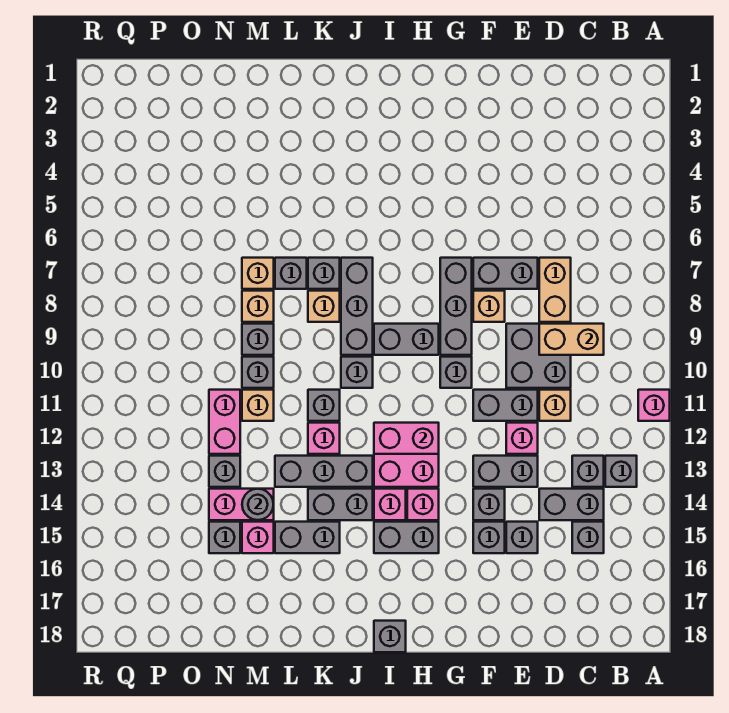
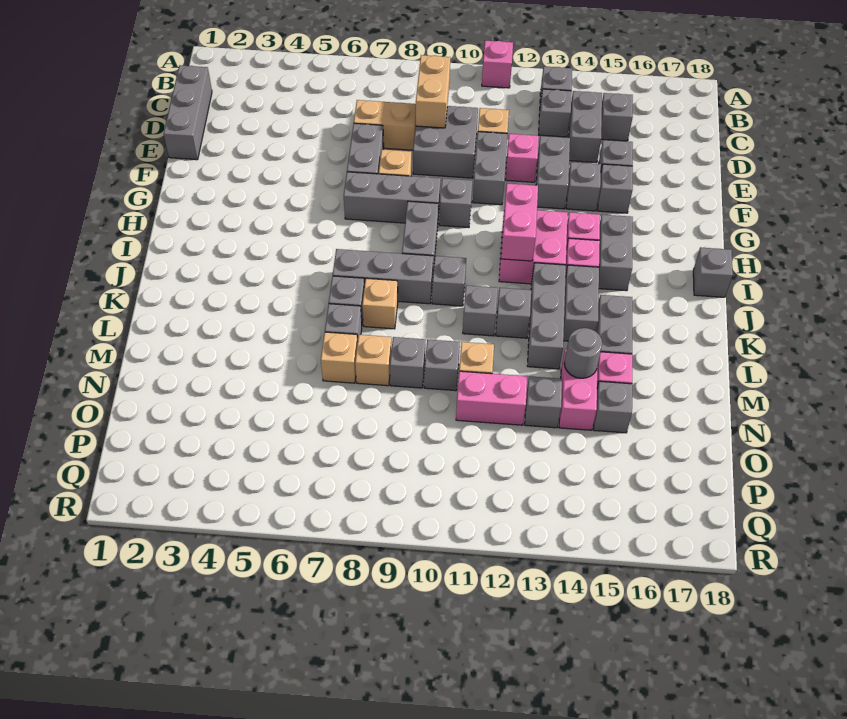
none -> grey 1x3 brick [164,65,212,160]
pink 1x1 brick [308,423,340,454] -> grey 1x1 brick [496,288,531,338]

